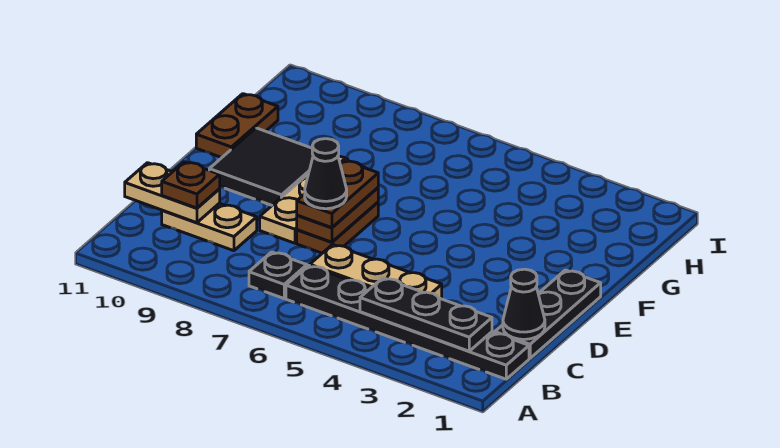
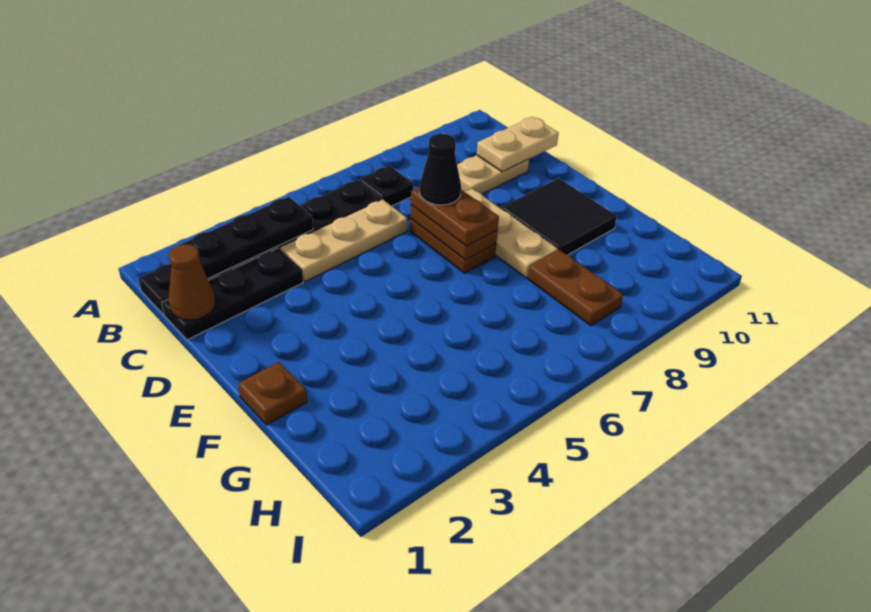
black 1x3 plate [495,270,601,358] -> black 1x3 plate turned to [162,248,303,340]
black 1x1 cone [503,269,545,339] -> brown 1x1 cone [169,244,215,320]
brown 1x1 plate [162,162,220,208] -> brown 1x1 plate moved to [238,362,307,425]
brown 1x2 plate [196,94,278,158] -> brown 1x2 plate moved to [528,250,623,326]

